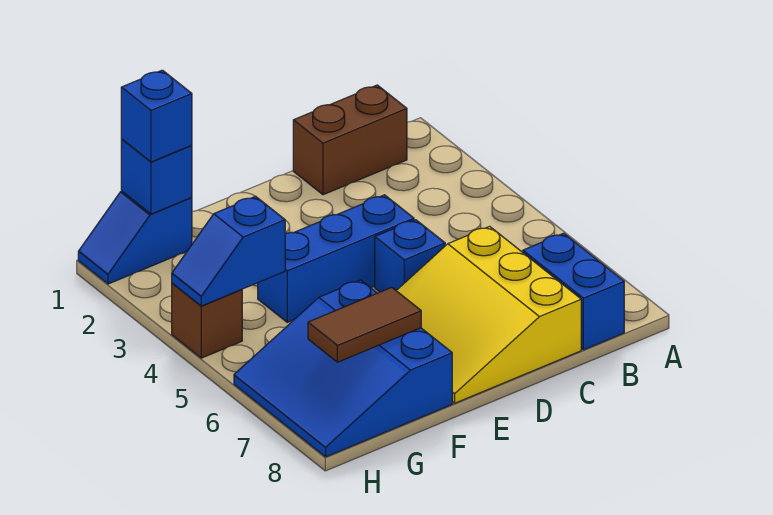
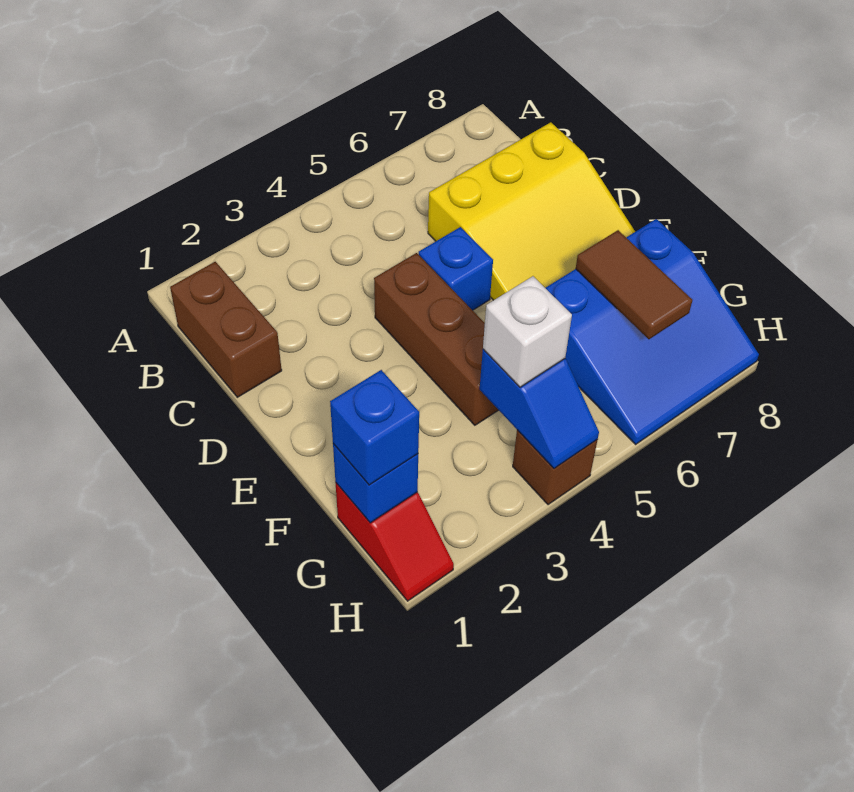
blue 1x2 brick [523,233,624,350] -> none
blue 1x3 brick [258,195,414,322] -> brown 1x3 brick [374,253,498,425]
blue 1x2 slope [78,191,192,284] -> red 1x2 slope [336,483,454,601]
none -> white 1x1 brick [483,276,572,387]

